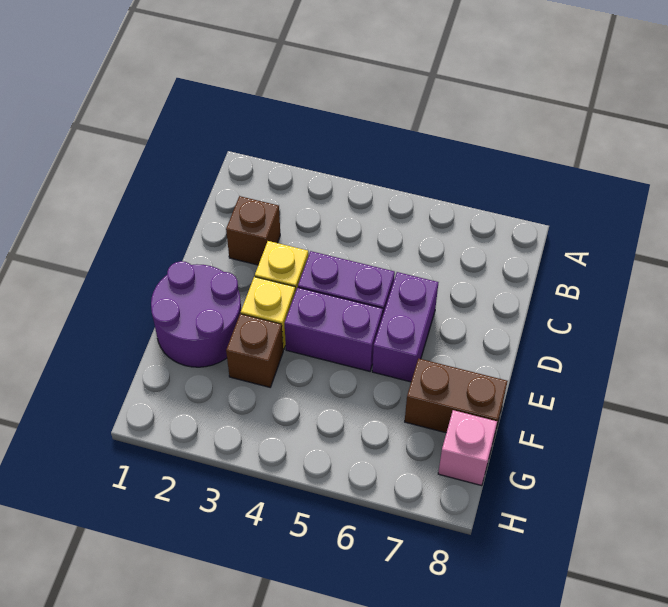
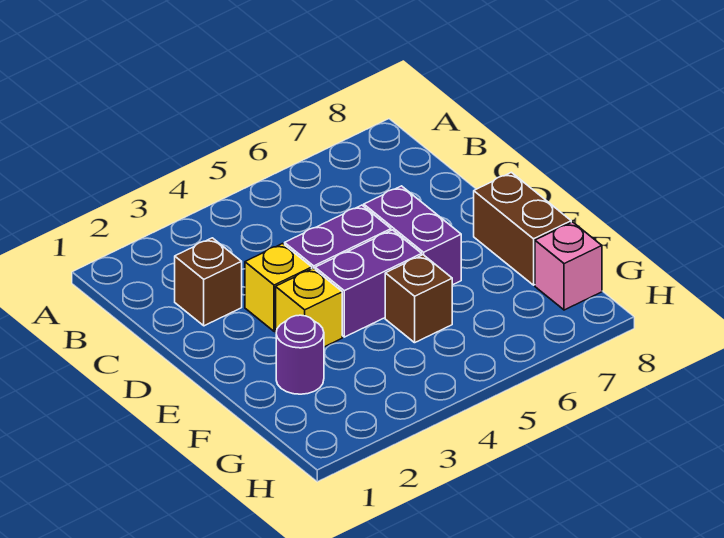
purple 2x2 round brick [151,261,241,367] -> purple 1x1 round brick [276,315,324,394]
brown 1x1 brick [226,314,283,387] -> brown 1x1 brick moved to [385,255,452,343]
brown 1x2 brick [405,359,508,436] -> brown 1x2 brick turned to [474,172,571,285]

